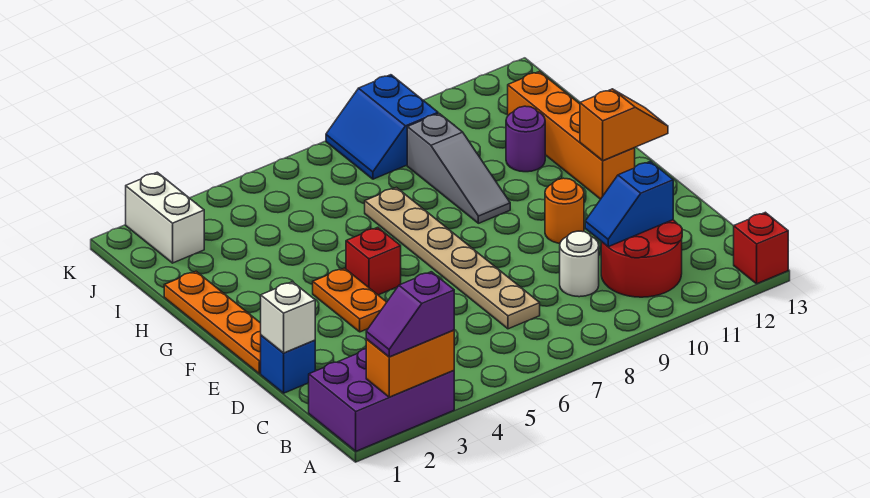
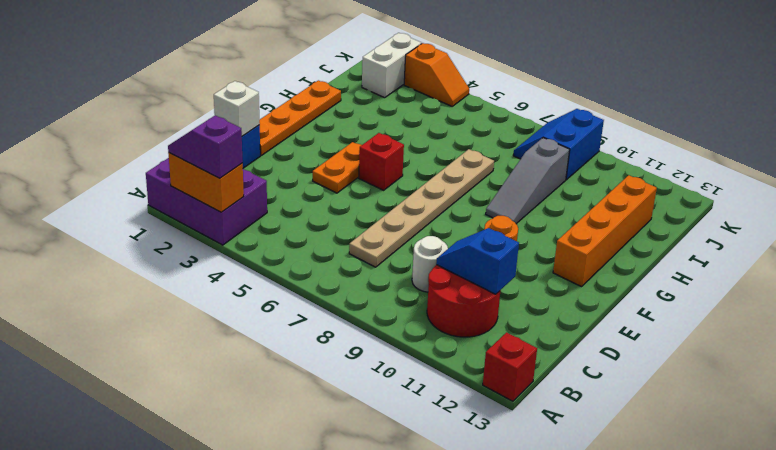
orange 1x2 slope [580,89,668,161] -> orange 1x2 slope moved to [404,43,469,106]
purple 1x1 round brick [506,106,545,172] -> none

